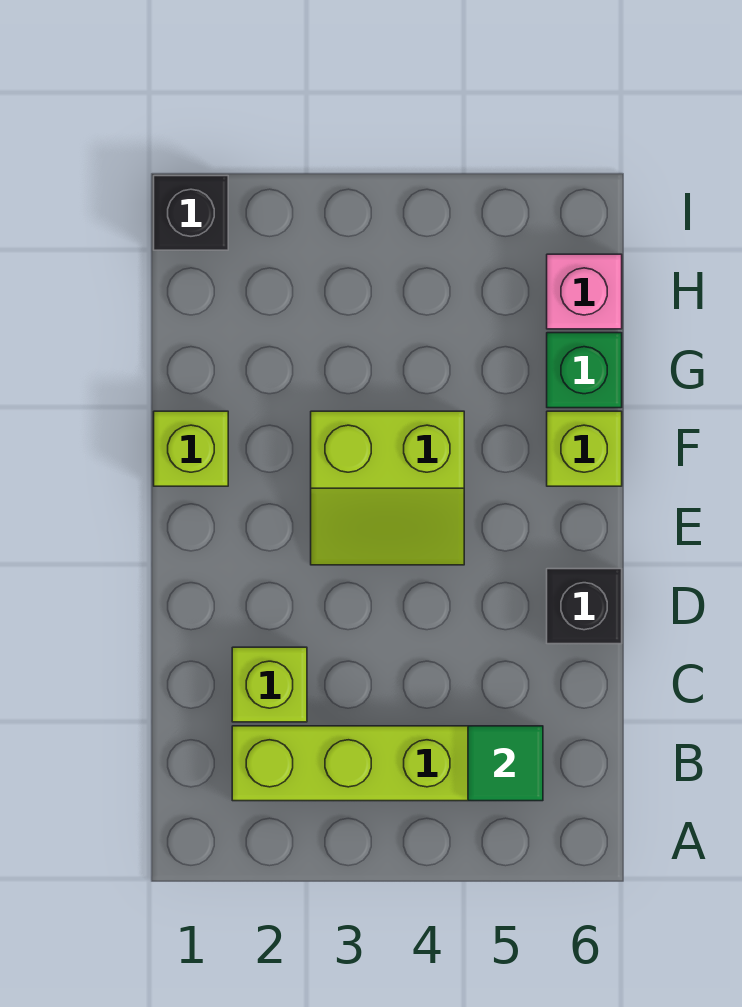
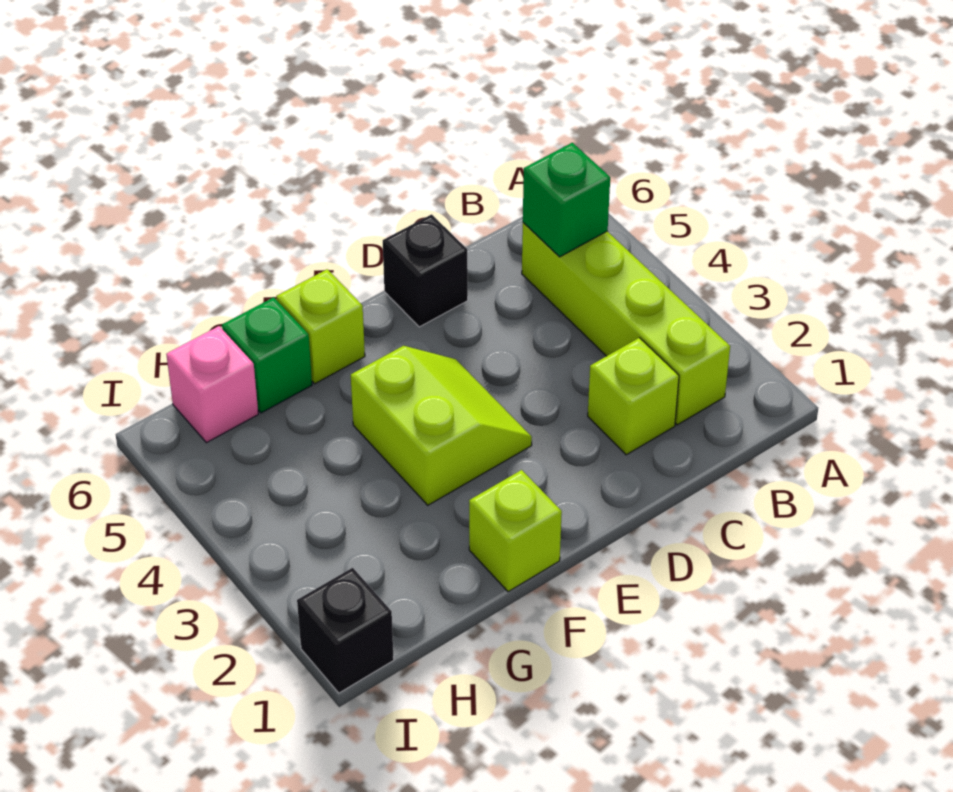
green 1x1 tile [468,726,543,801] -> green 1x1 brick [523,143,610,257]

